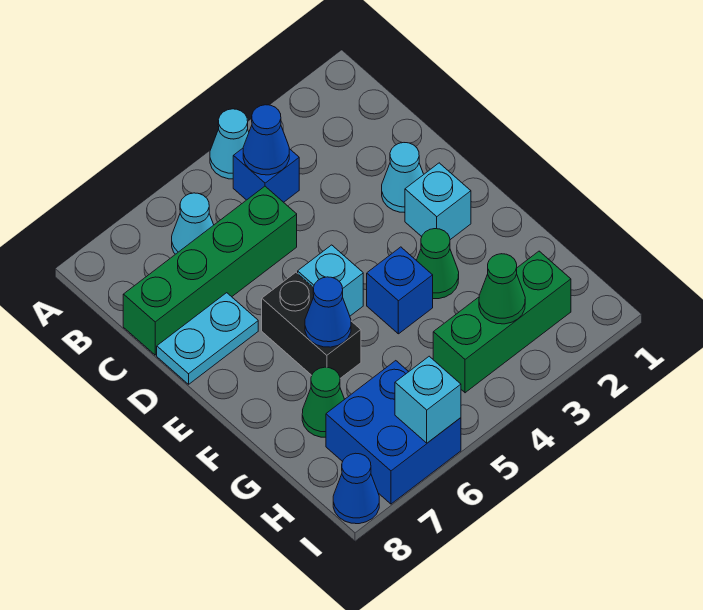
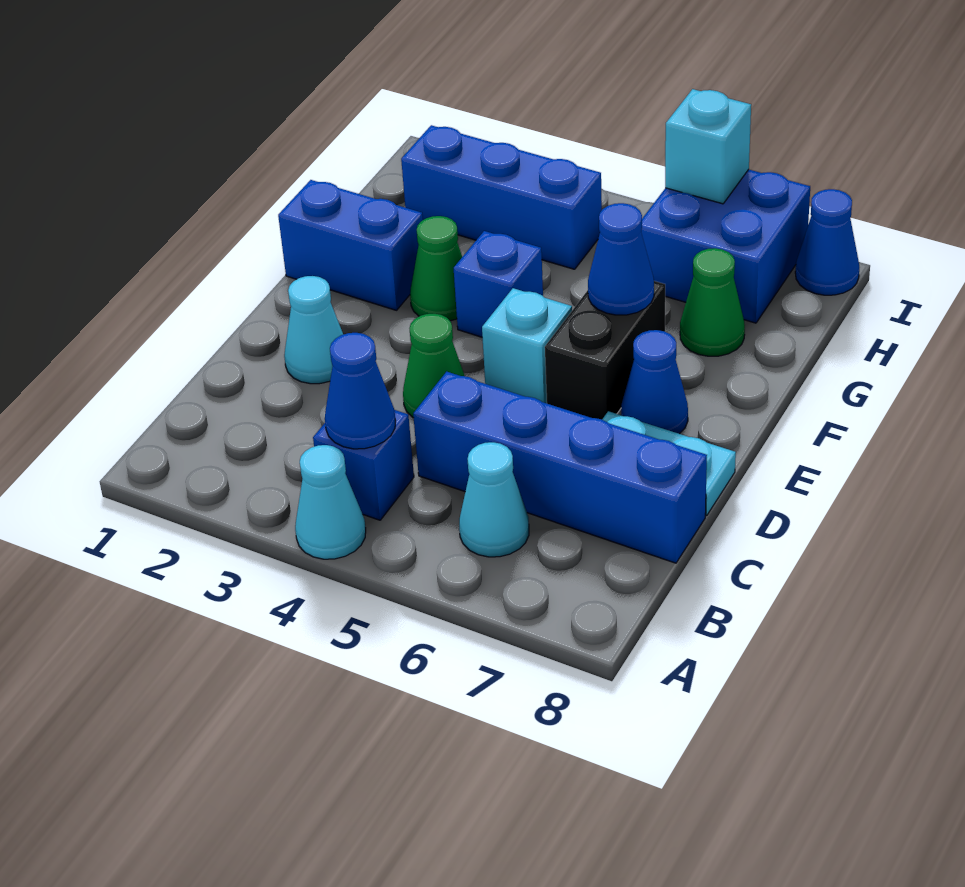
green 1x4 brick [123,186,297,355] -> blue 1x4 brick [413,372,707,563]
cyan 1x1 brick [405,163,471,240] -> none
none -> blue 1x1 cone [621,330,688,434]
none -> blue 1x2 brick [278,180,423,310]
green 1x3 brick [433,251,571,393] -> blue 1x3 brick [401,125,602,269]
green 1x1 cone [479,254,525,324] -> green 1x1 cone moved to [403,314,465,418]

